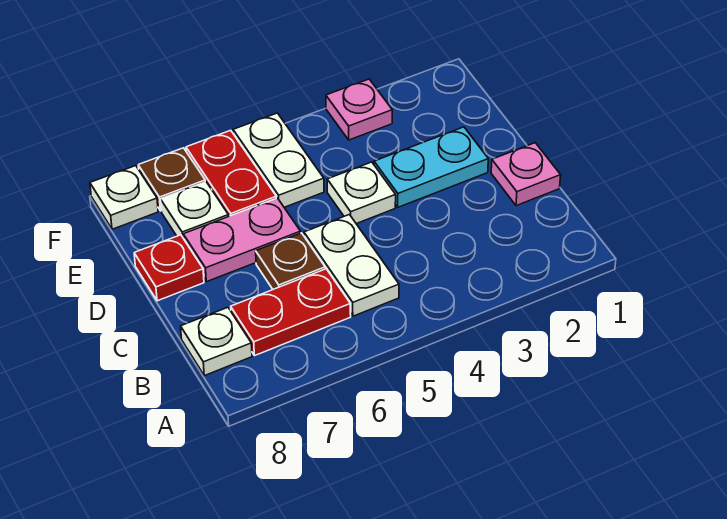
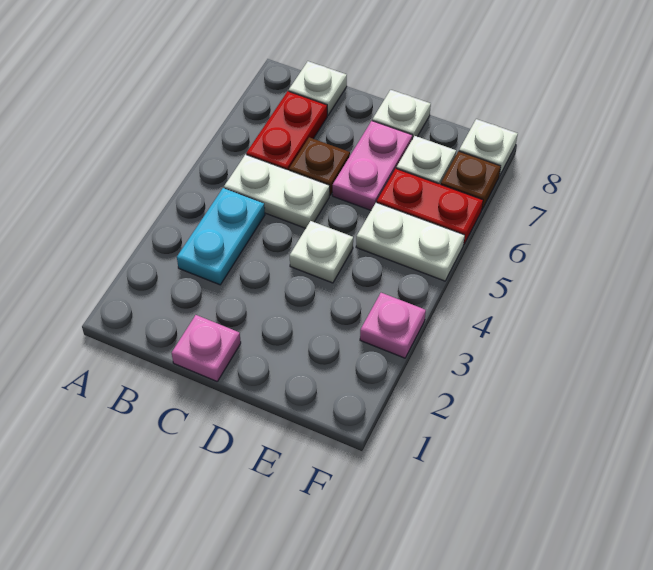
cyan 1x2 plate [374,127,488,207] -> cyan 1x2 plate moved to [177,188,265,285]
red 1x1 plate [134,235,204,301] -> white 1x1 plate [372,90,431,139]

